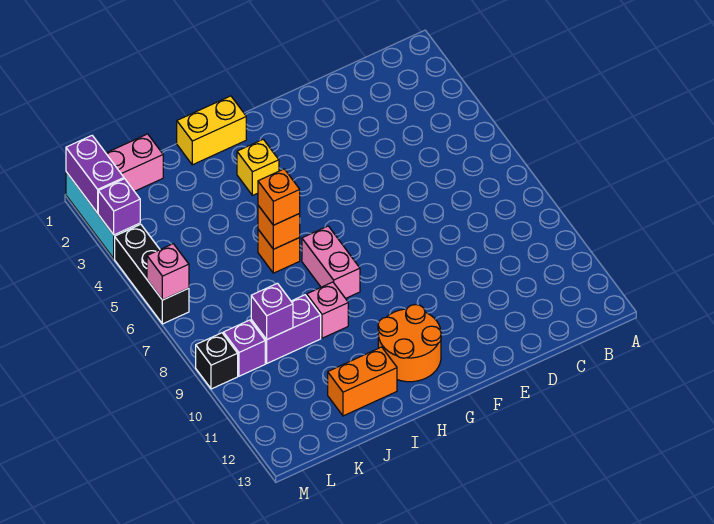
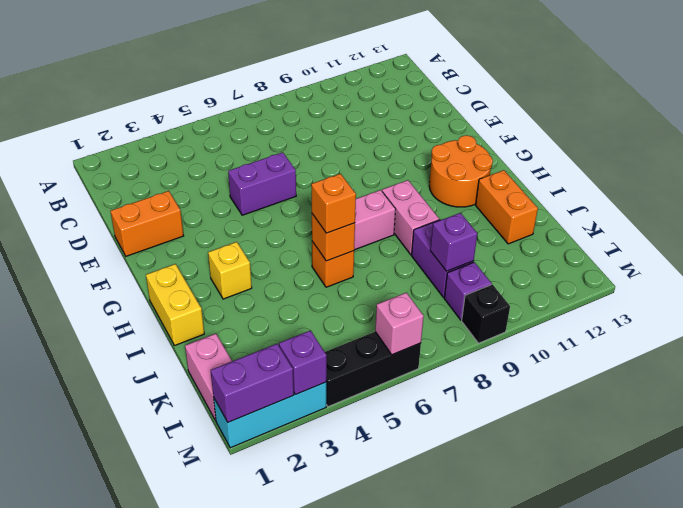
none -> orange 1x2 brick [111,191,184,256]
none -> purple 1x2 brick [228,152,296,215]
pink 1x1 brick [307,282,348,338] -> pink 1x2 brick [382,180,439,255]

